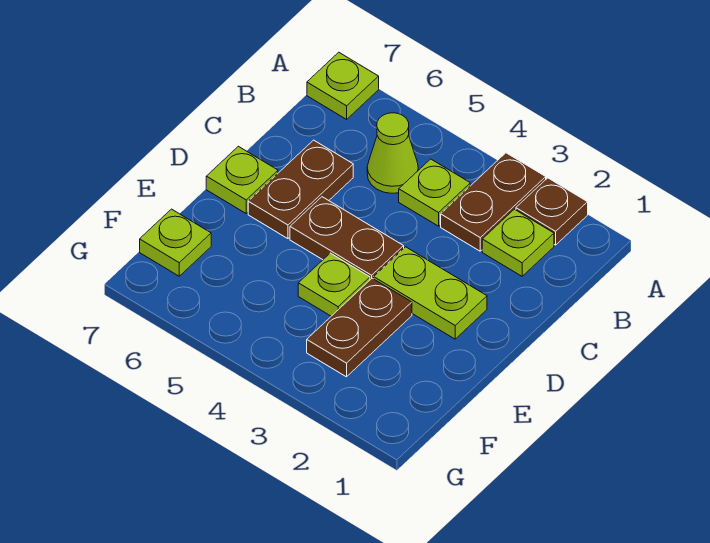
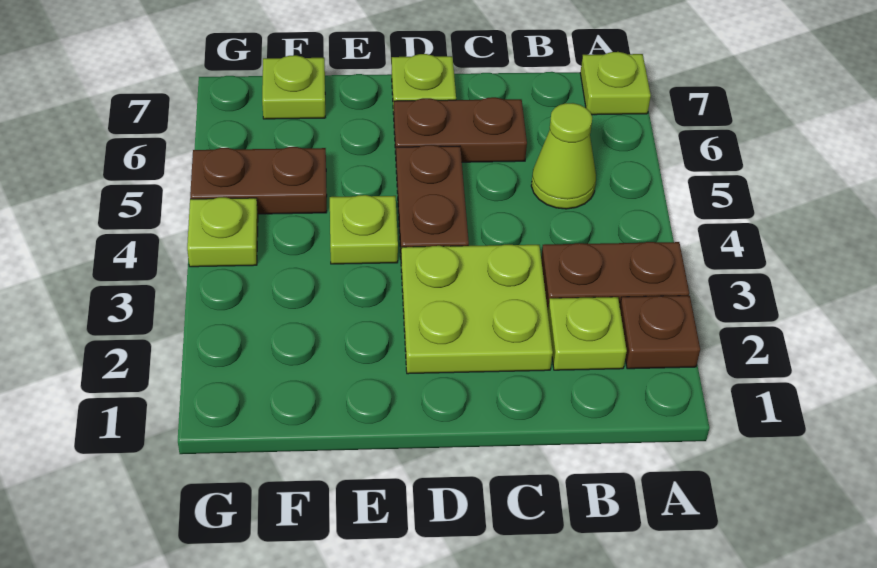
lime 1x1 plate [399,159,470,226] -> lime 1x1 plate moved to [187,197,258,267]
lime 1x2 plate [374,247,487,339] -> lime 2x2 plate [401,245,553,374]
brown 1x2 plate [307,278,412,377] -> brown 1x2 plate moved to [190,147,327,214]

